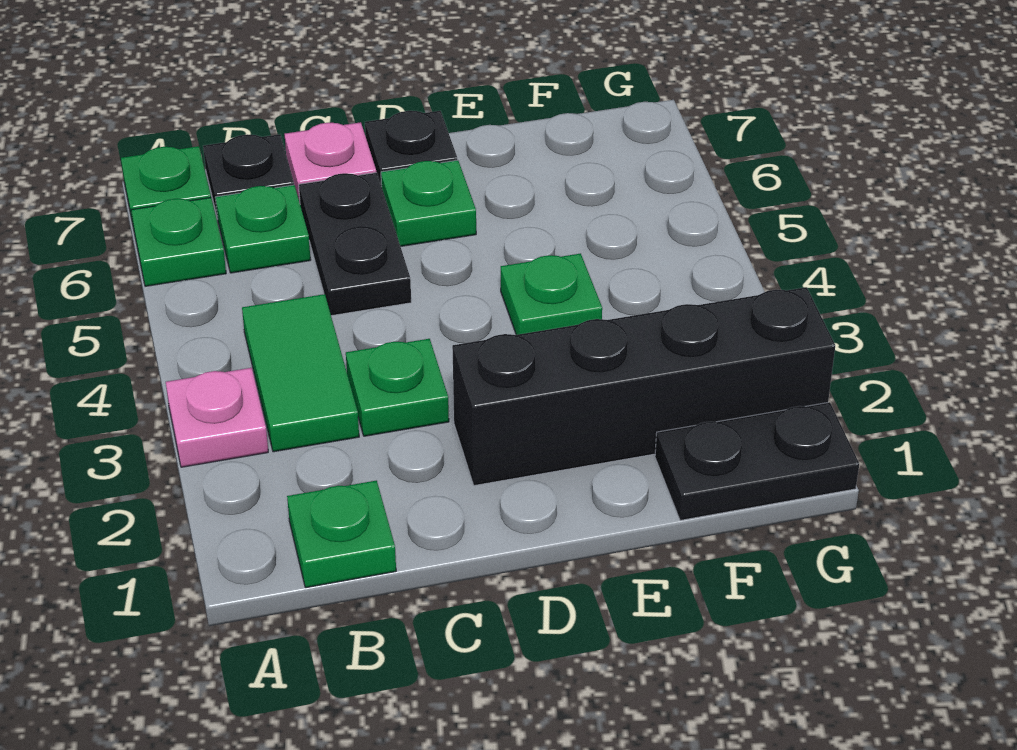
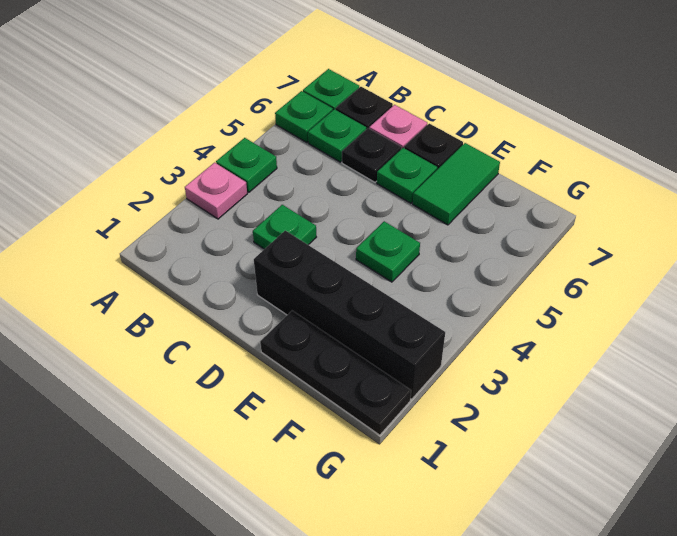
green 1x1 plate [287,481,396,588] -> green 1x1 plate moved to [216,138,277,192]
green 1x2 tile [242,294,359,452] -> green 1x2 tile moved to [413,143,500,225]
black 1x2 plate [299,173,411,316] -> black 1x1 plate [342,128,401,182]
black 1x2 plate [655,402,859,520] -> black 1x3 plate [260,311,411,435]

